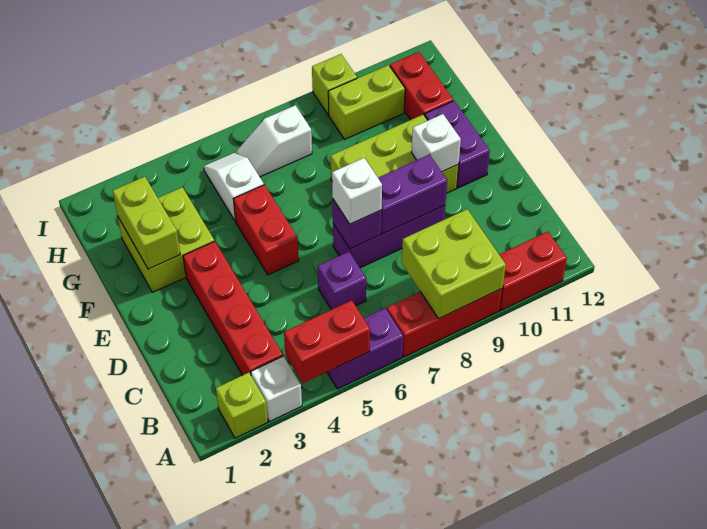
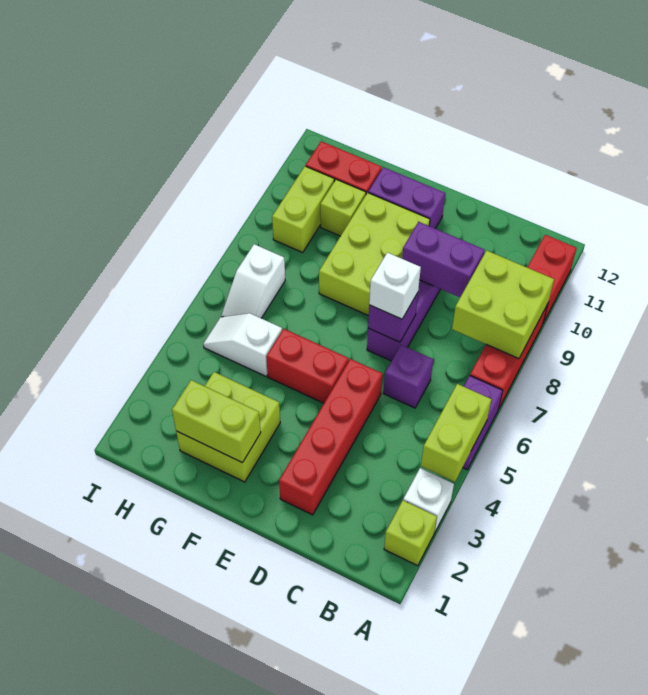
red 1x2 brick [284,300,370,383] -> lime 1x2 brick [421,384,491,482]
red 1x4 brick [183,241,283,375] -> red 1x4 brick turned to [279,359,383,515]
purple 1x2 brick [378,155,447,234] -> purple 1x2 brick turned to [402,222,485,297]
white 1x1 brick [412,114,461,172] -> none
lime 1x1 brick [312,54,357,115] -> lime 1x1 brick moved to [320,179,366,236]

